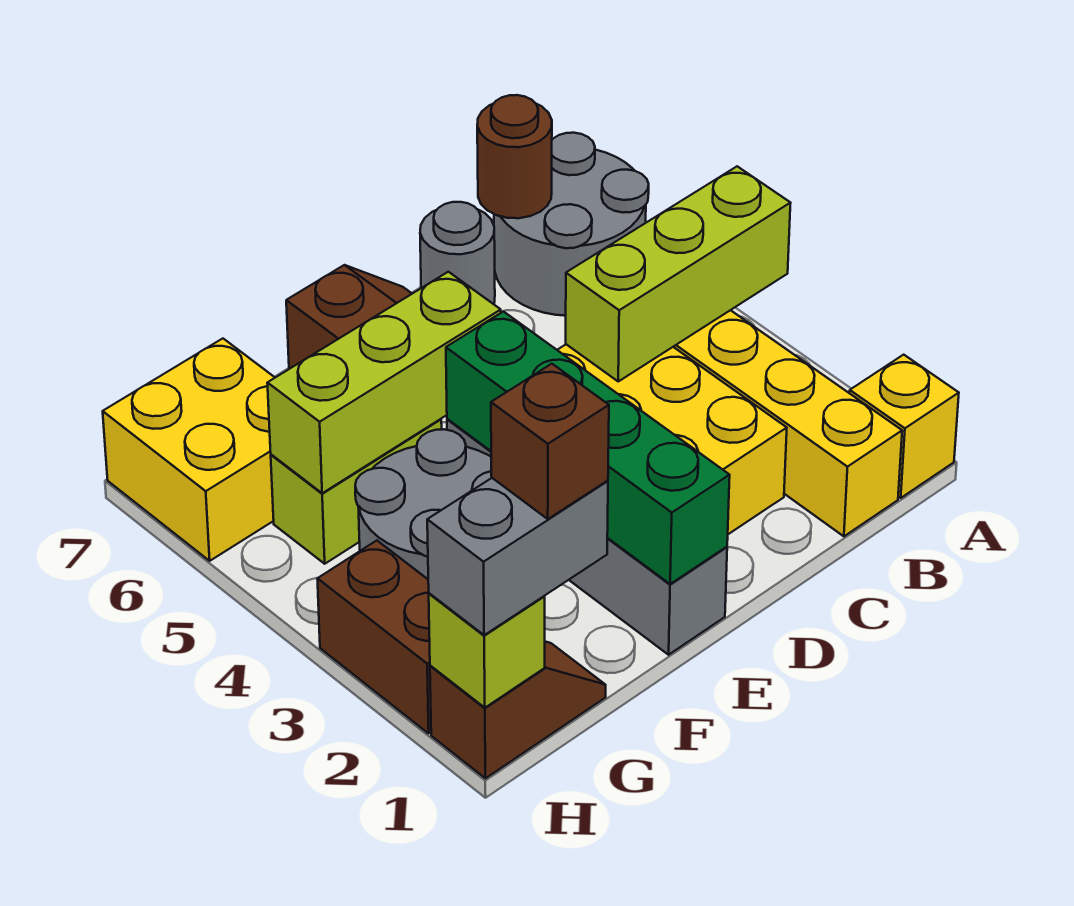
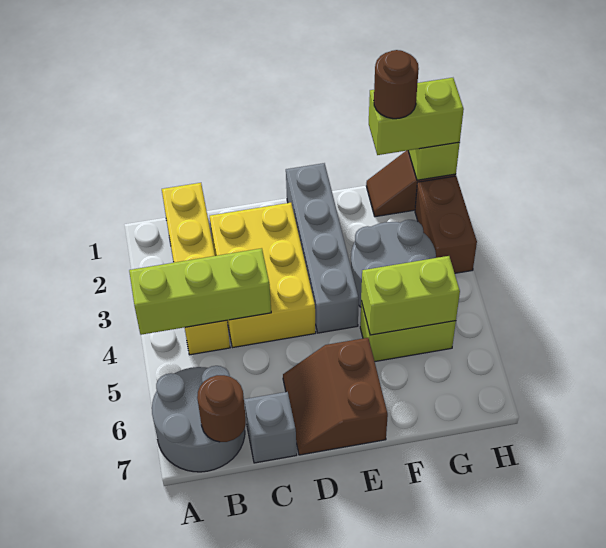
yellow 1x1 brick [850,355,959,498] -> none
grey 1x1 round brick [420,202,495,304] -> grey 1x1 brick [244,392,297,463]
green 1x4 brick [446,311,730,584] -> none
lime 1x3 brick [267,272,501,493] -> lime 1x2 brick [361,256,460,335]
grey 1x2 brick [427,478,608,635] -> lime 1x2 brick [369,78,464,155]
brown 1x1 brick [491,364,609,519] -> brown 1x1 round brick [374,50,419,119]
yellow 2x2 brick [103,339,275,561] -> none

